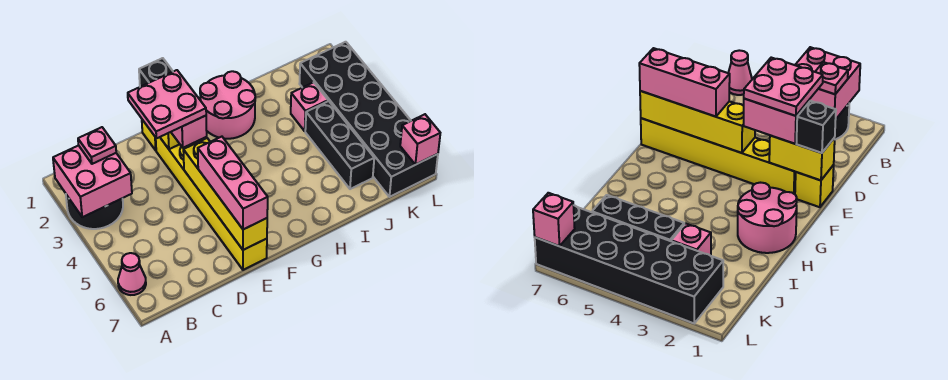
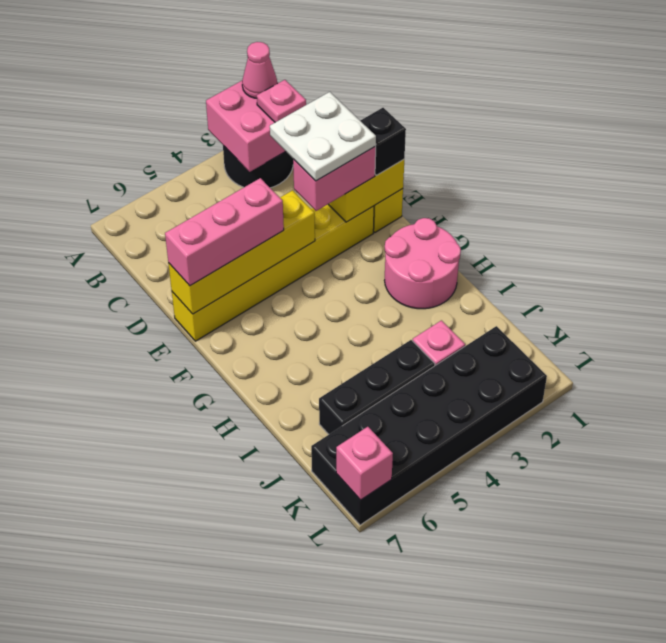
pink 1x1 cone [118,253,146,295] -> pink 1x1 cone moved to [242,42,277,98]
pink 2x2 plate [128,70,206,138] -> white 2x2 plate [270,92,376,181]

